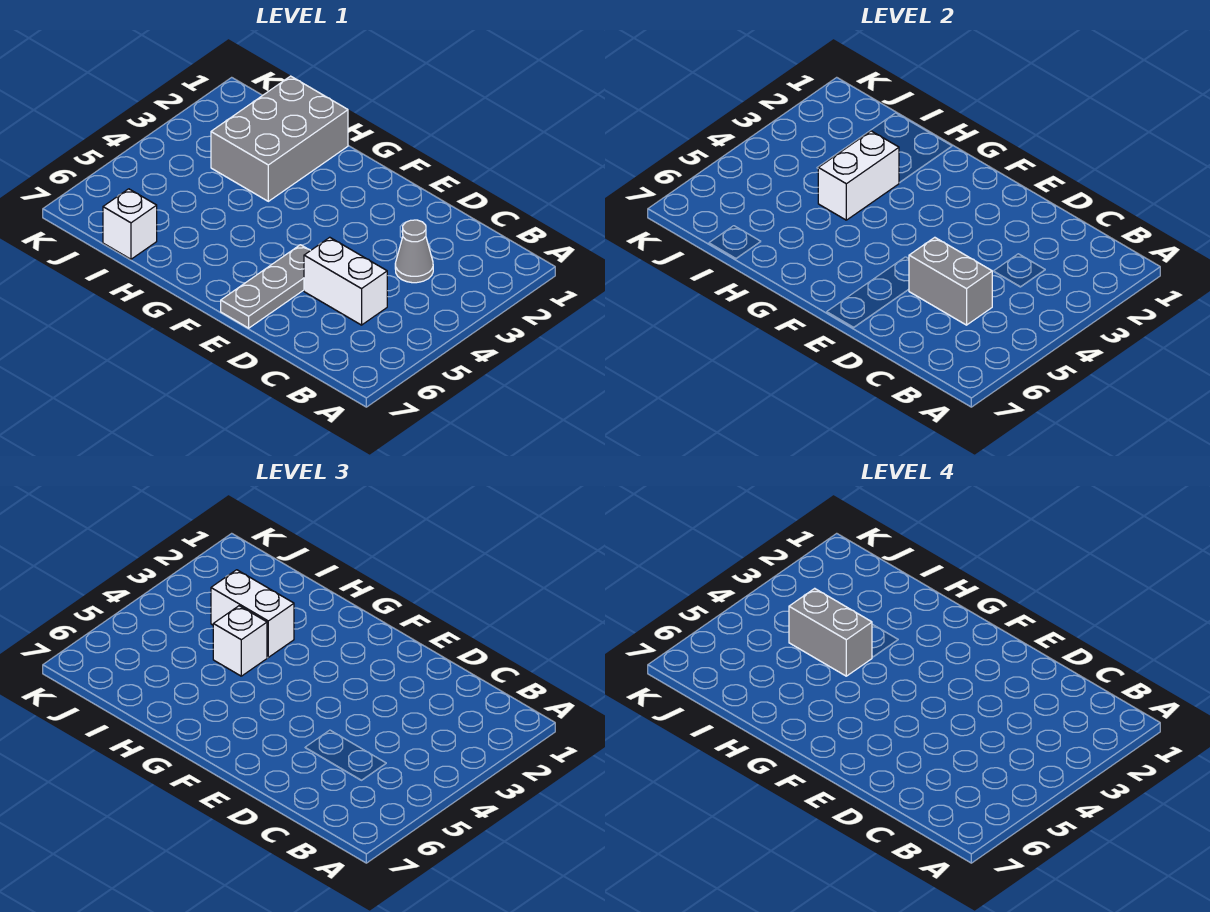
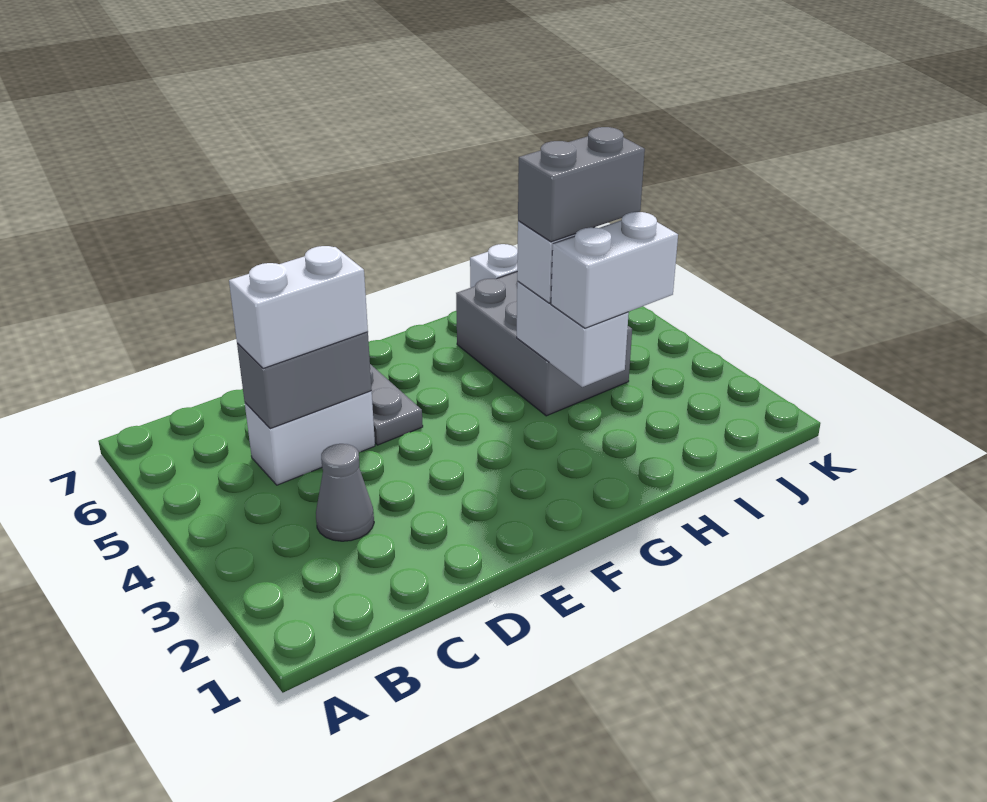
none -> white 1x2 brick [229,246,368,368]
grey 2x3 brick [211,76,348,201] -> grey 2x3 brick moved to [456,272,632,416]

